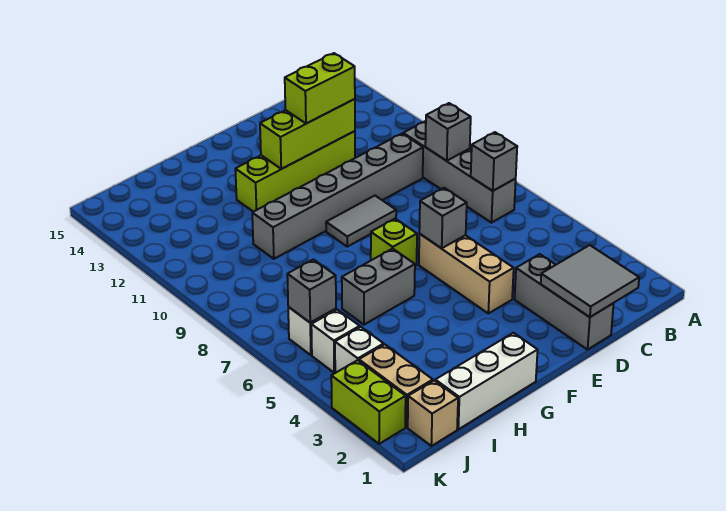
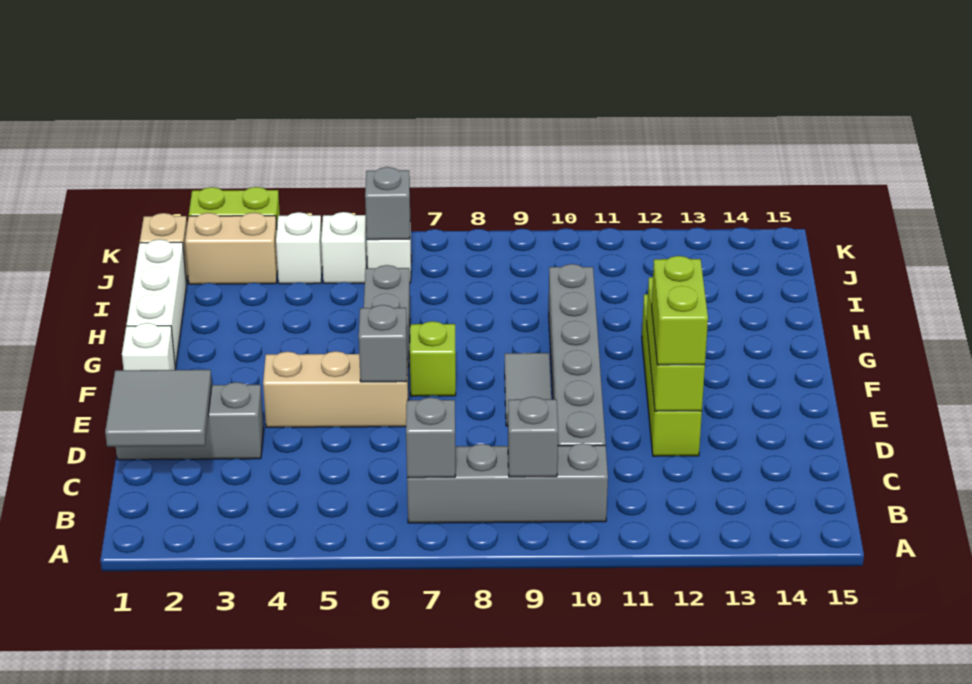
none -> white 1x1 brick [122,323,175,370]

